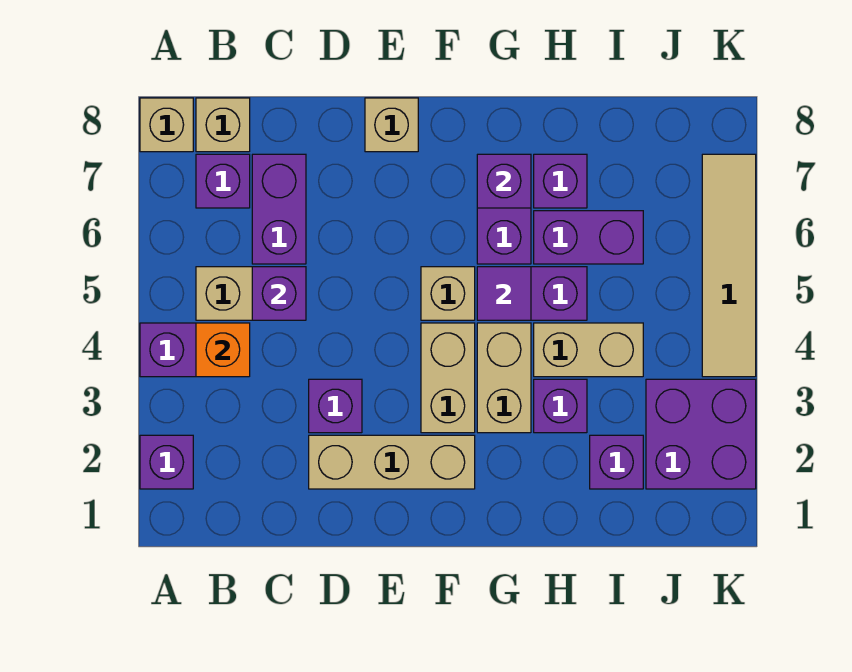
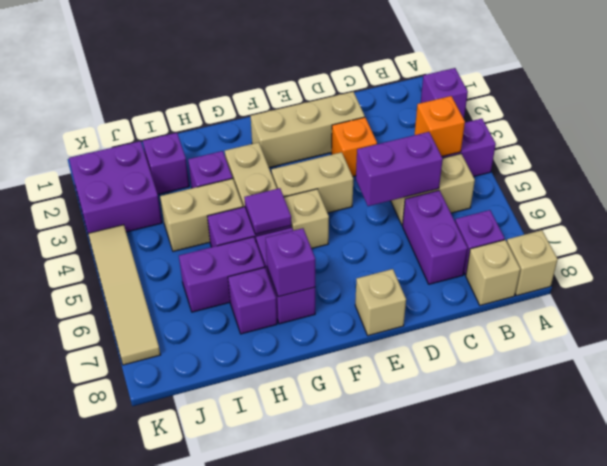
purple 1x1 brick [252,267,306,320] -> purple 1x2 brick [356,132,443,206]
purple 1x1 brick [309,379,362,433] -> orange 1x1 brick [331,117,377,176]
tan 1x2 brick [421,323,475,433] -> tan 1x2 brick turned to [271,152,353,213]

